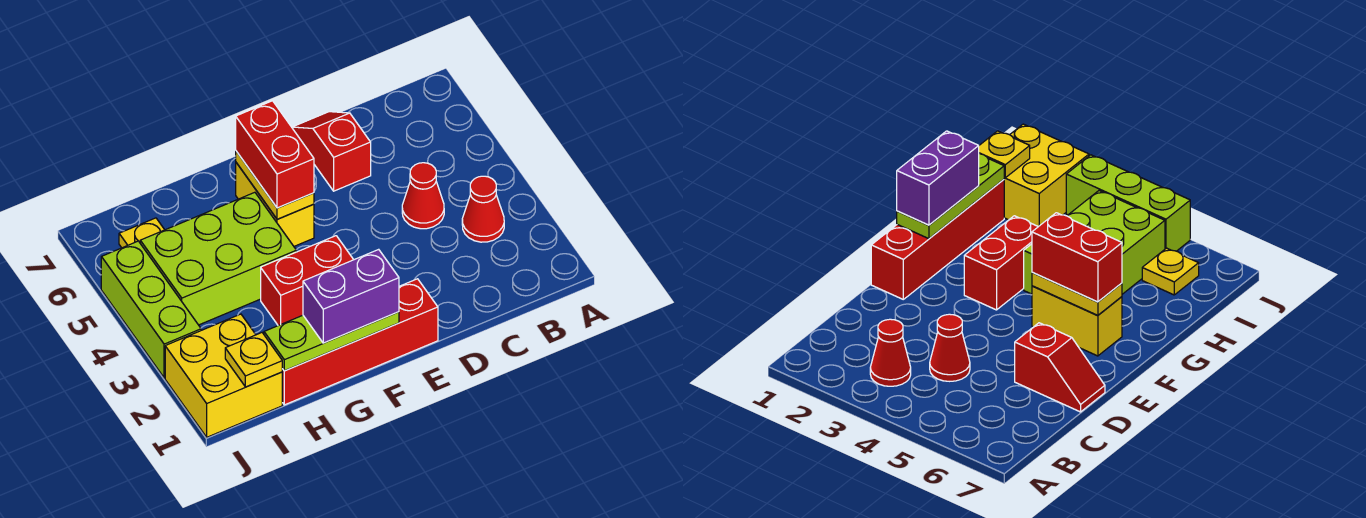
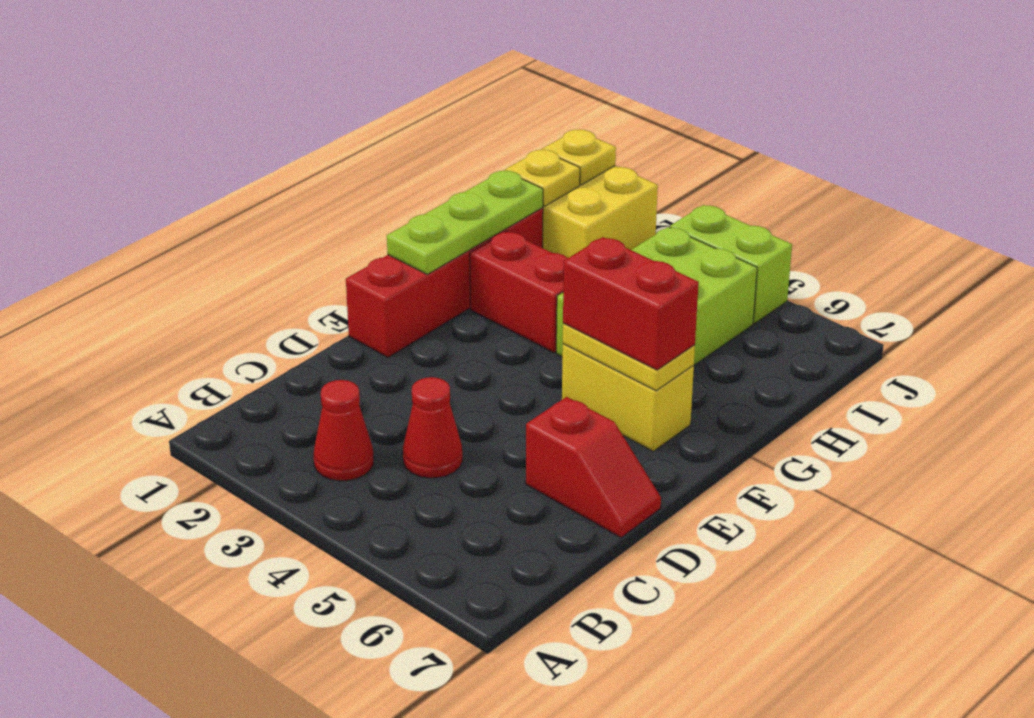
purple 1x2 brick [303,249,399,343] -> none
red 1x2 brick [261,236,354,325] -> red 1x2 brick turned to [470,231,568,353]
yellow 1x1 plate [119,218,164,248] -> yellow 1x1 plate moved to [542,129,616,185]
lime 1x3 brick [101,241,201,378] -> lime 1x2 brick [670,205,792,323]

